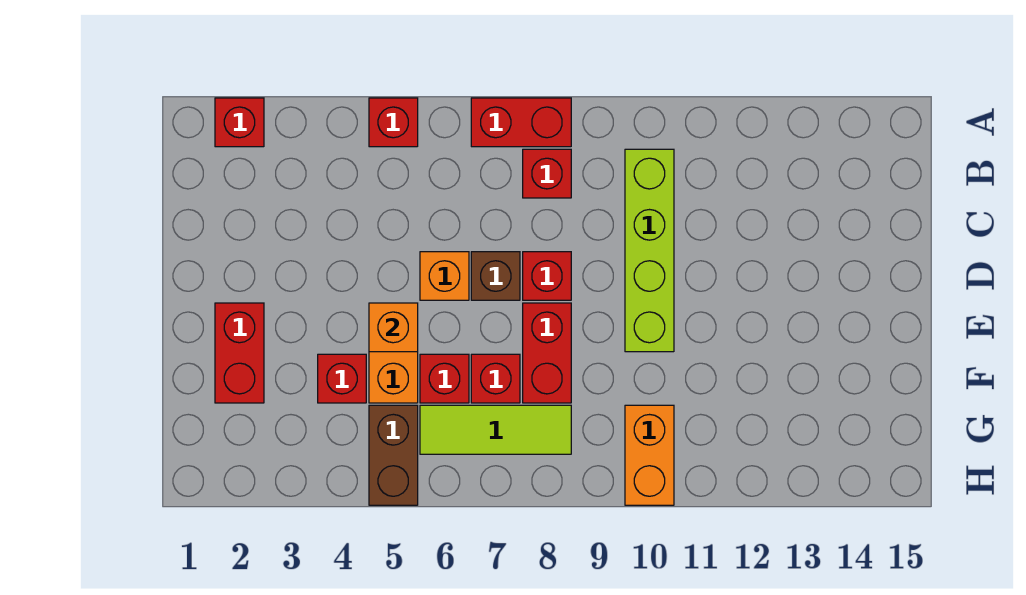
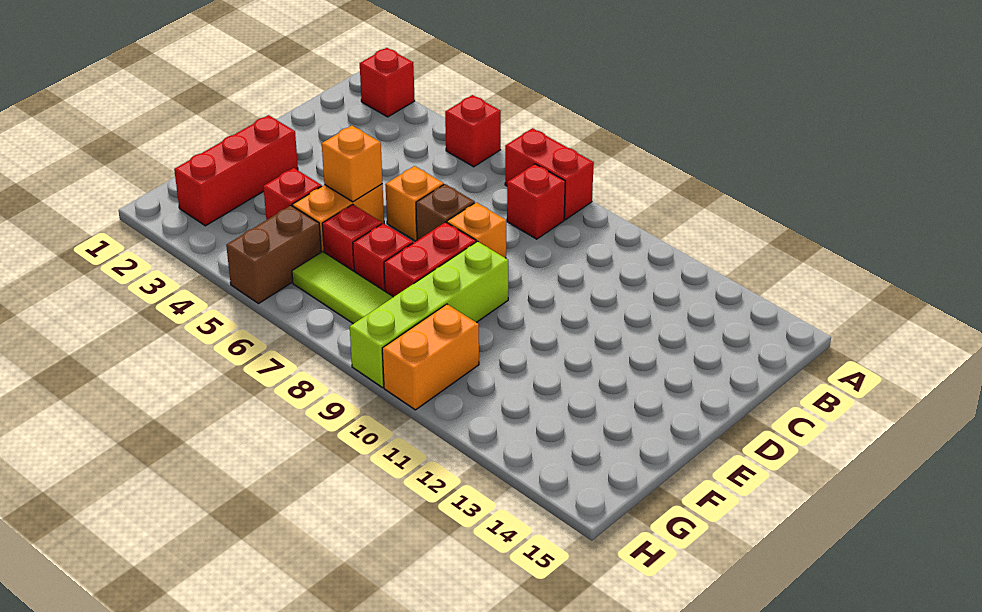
lime 1x4 brick [625,149,674,352] -> lime 1x4 brick moved to [350,241,508,388]
red 1x1 brick [523,252,571,300] -> orange 1x1 brick [447,202,506,258]
red 1x2 brick [215,303,264,403] -> red 1x3 brick [174,115,298,226]

